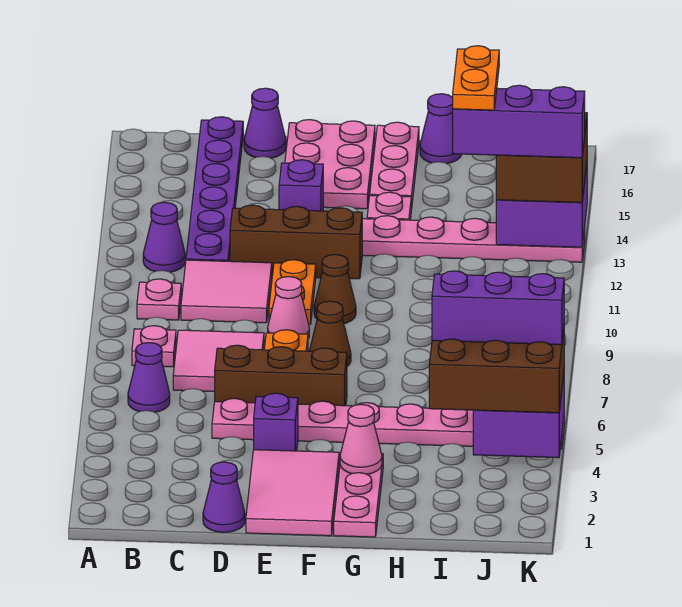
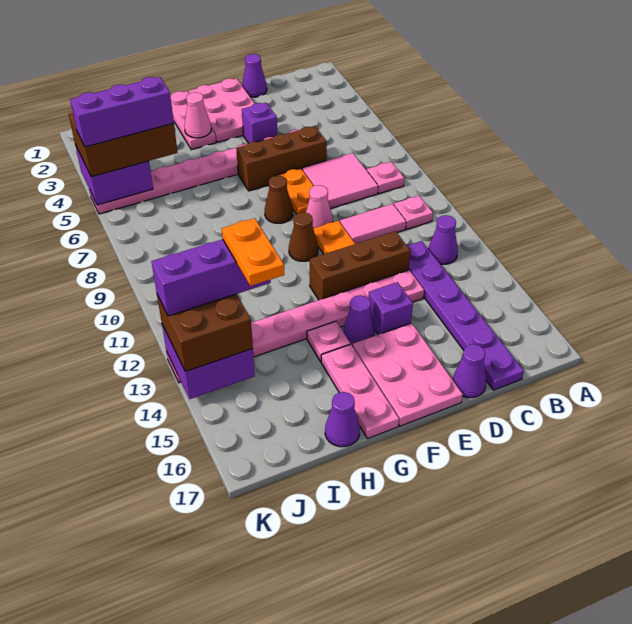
purple 1x1 cone [128,343,170,412] -> purple 1x1 cone moved to [343,295,375,346]
pink 2x2 tile [181,260,272,323] -> pink 1x2 tile [340,204,406,244]
pink 2x3 tile [246,450,339,536] -> pink 2x3 plate [189,78,255,142]

